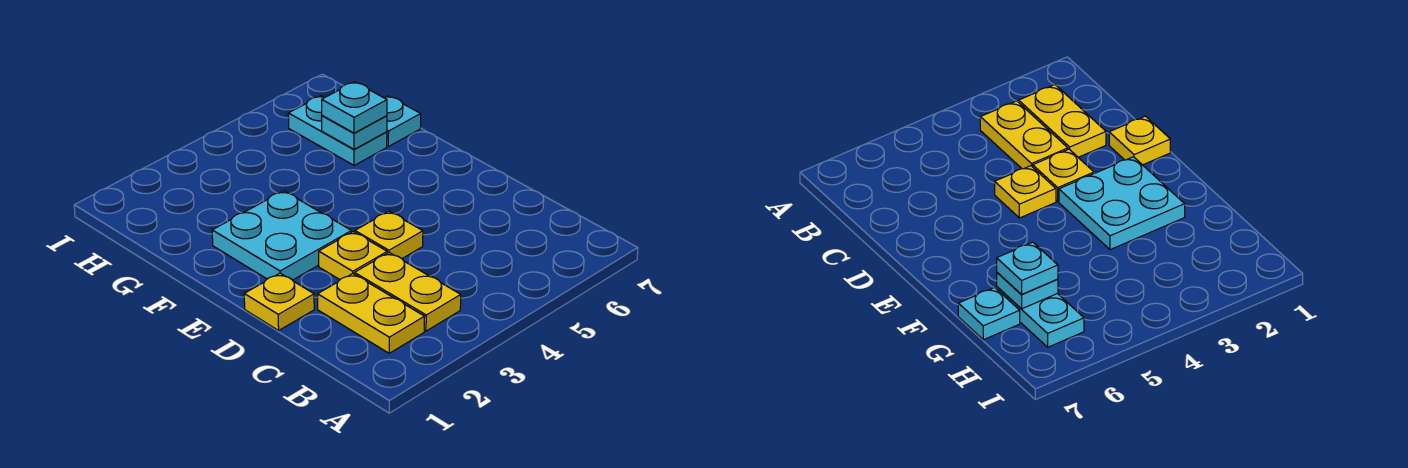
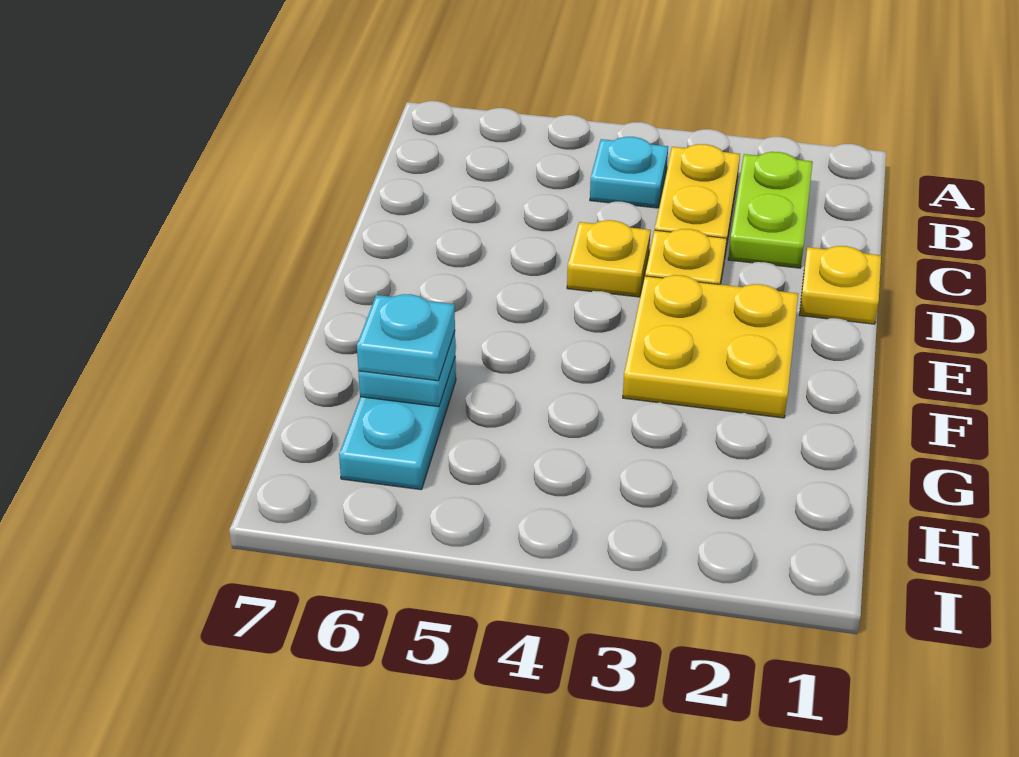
yellow 1x2 plate [318,274,425,353] -> lime 1x2 plate [728,152,813,268]
cyan 2x2 plate [212,191,352,280] -> yellow 2x2 plate [623,275,798,418]
cyan 1x1 plate [384,96,421,147] -> cyan 1x1 plate moved to [590,137,668,208]

